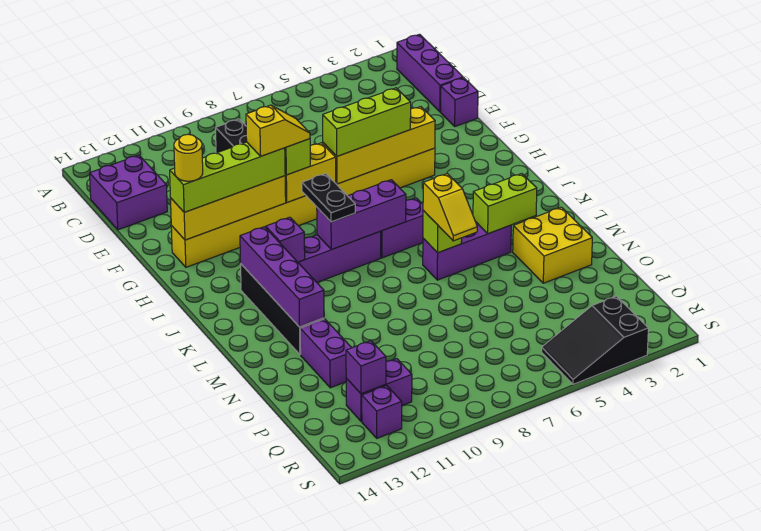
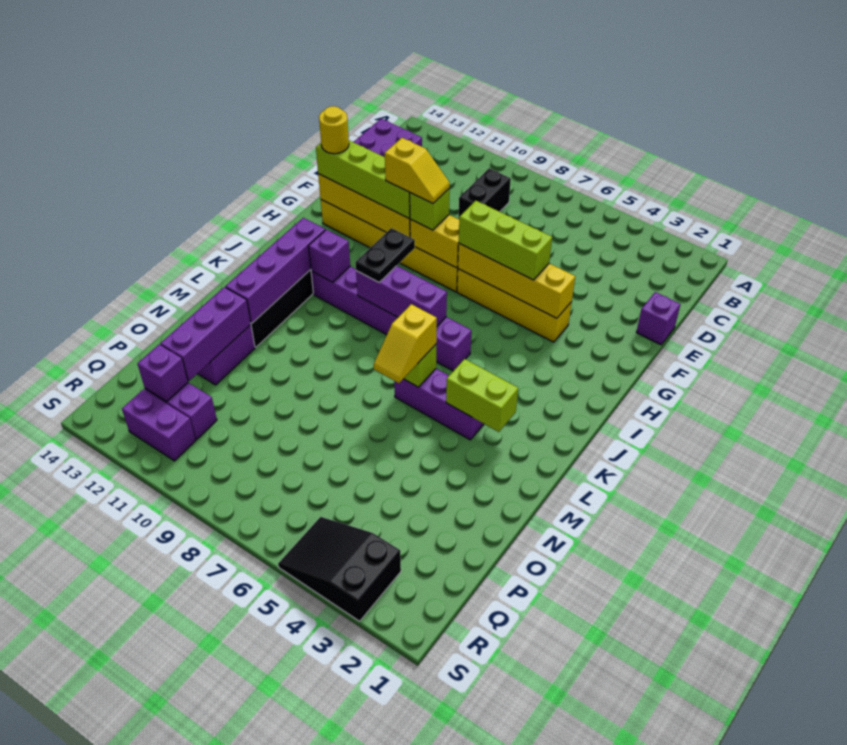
purple 1x3 brick [397,34,463,112] -> purple 1x3 brick moved to [160,287,251,381]
yellow 2x2 brick [513,207,592,283] -> none
purple 1x1 brick [362,386,402,438] -> purple 1x2 brick [122,389,195,461]

